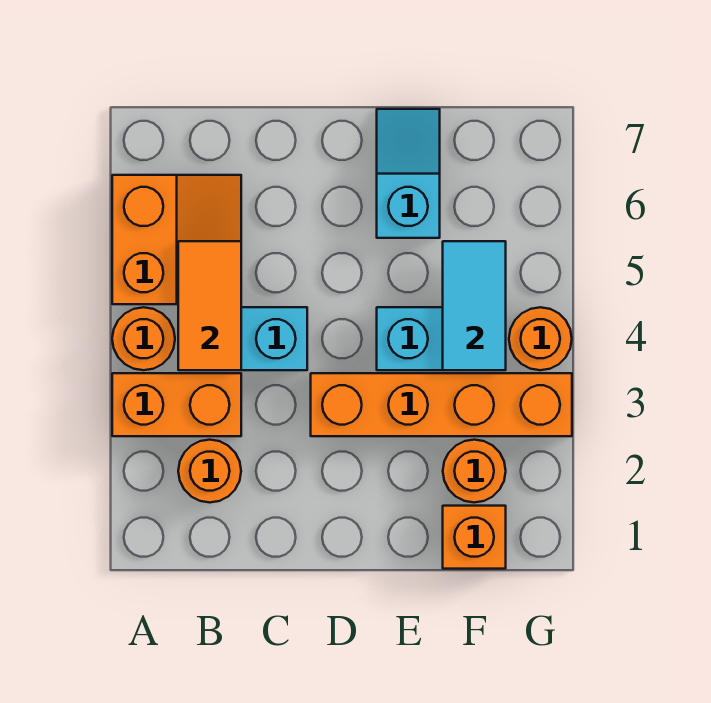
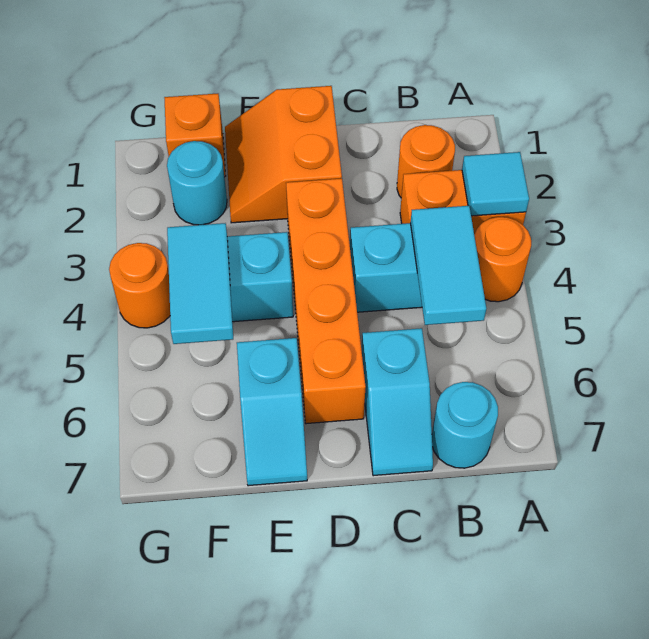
none -> cyan 1x1 tile [462,152,529,216]
orange 2x2 slope [112,175,241,304] -> orange 2x2 slope moved to [225,86,342,223]
orange 1x2 tile [178,241,241,370] -> cyan 1x2 tile [410,206,486,325]
none -> cyan 1x1 round brick [432,382,498,468]
none -> cyan 1x2 slope [362,328,433,476]
orange 1x4 brick [311,373,572,436] -> orange 1x4 brick turned to [286,178,366,424]
orange 1x1 round brick [443,440,506,503] -> cyan 1x1 round brick [167,141,227,225]

